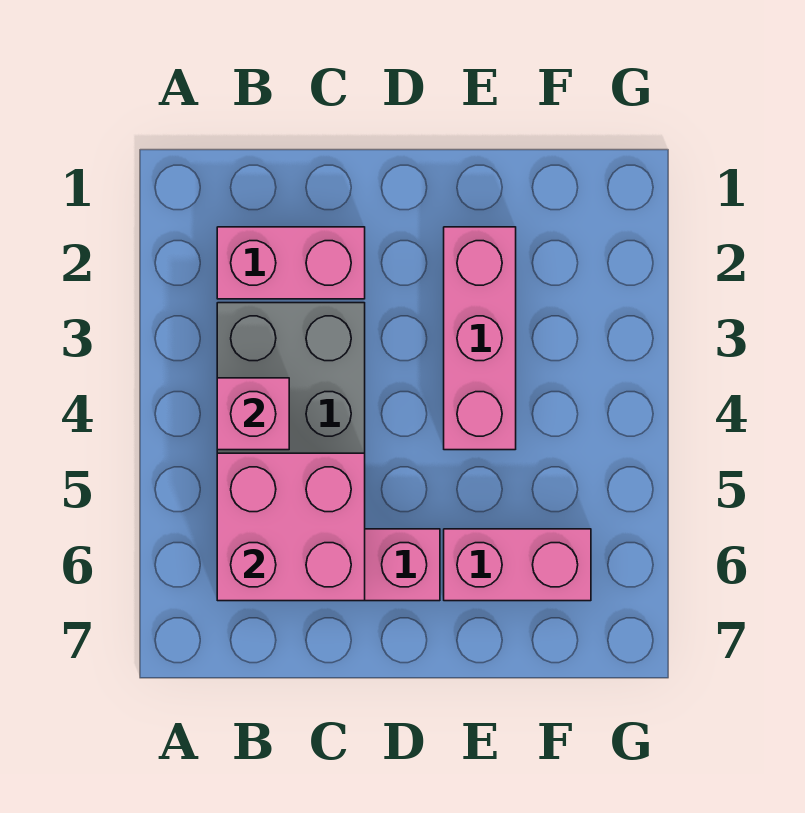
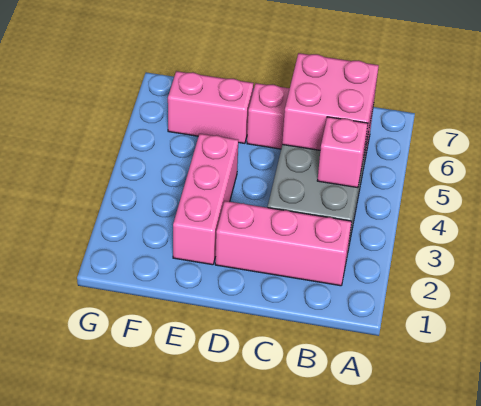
pink 1x2 brick [217,227,365,299] -> pink 1x3 brick [215,201,352,286]

